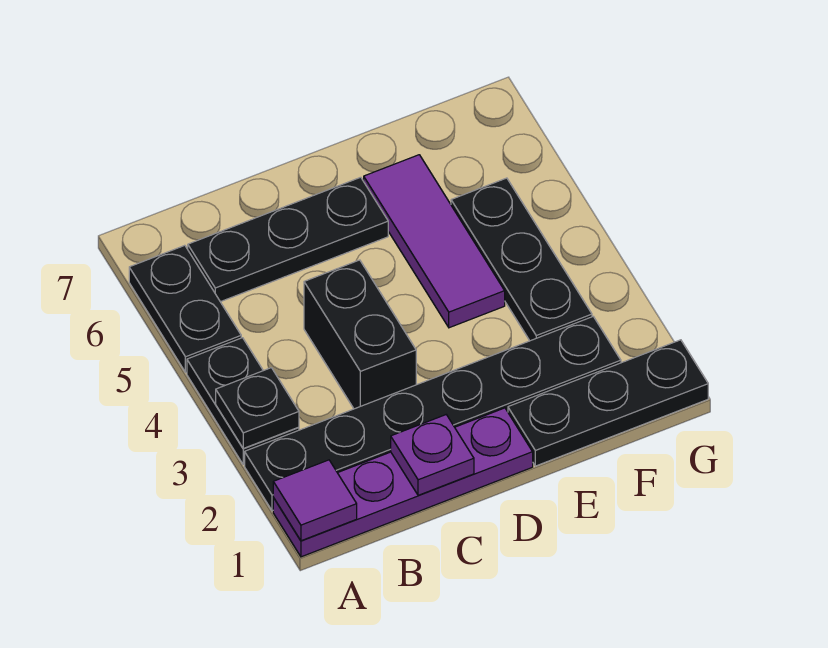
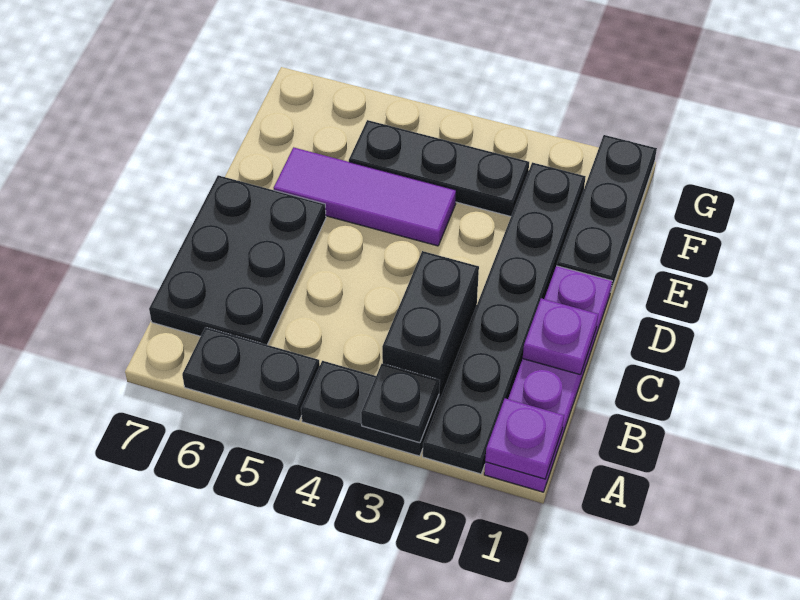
purple 1x1 tile [273,460,357,541] -> purple 1x1 plate [485,398,564,479]
black 1x3 plate [188,177,388,302] -> black 2x3 plate [149,175,326,345]
black 1x2 brick [304,260,416,409] -> black 1x2 brick turned to [382,251,479,401]

